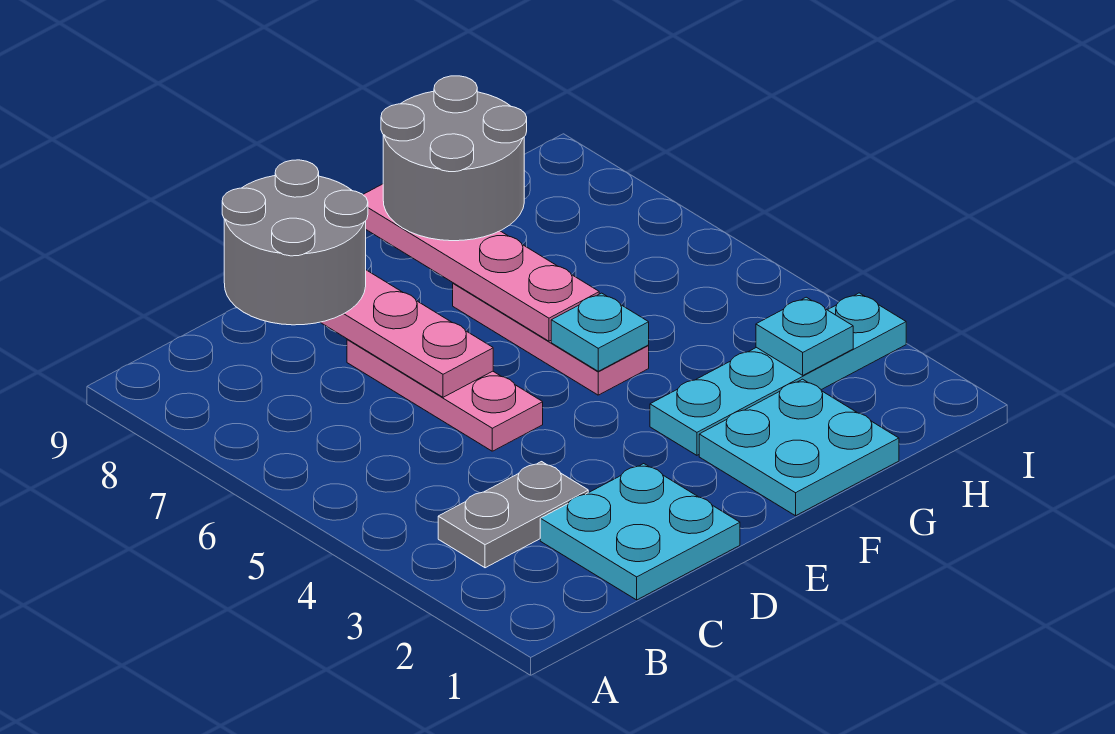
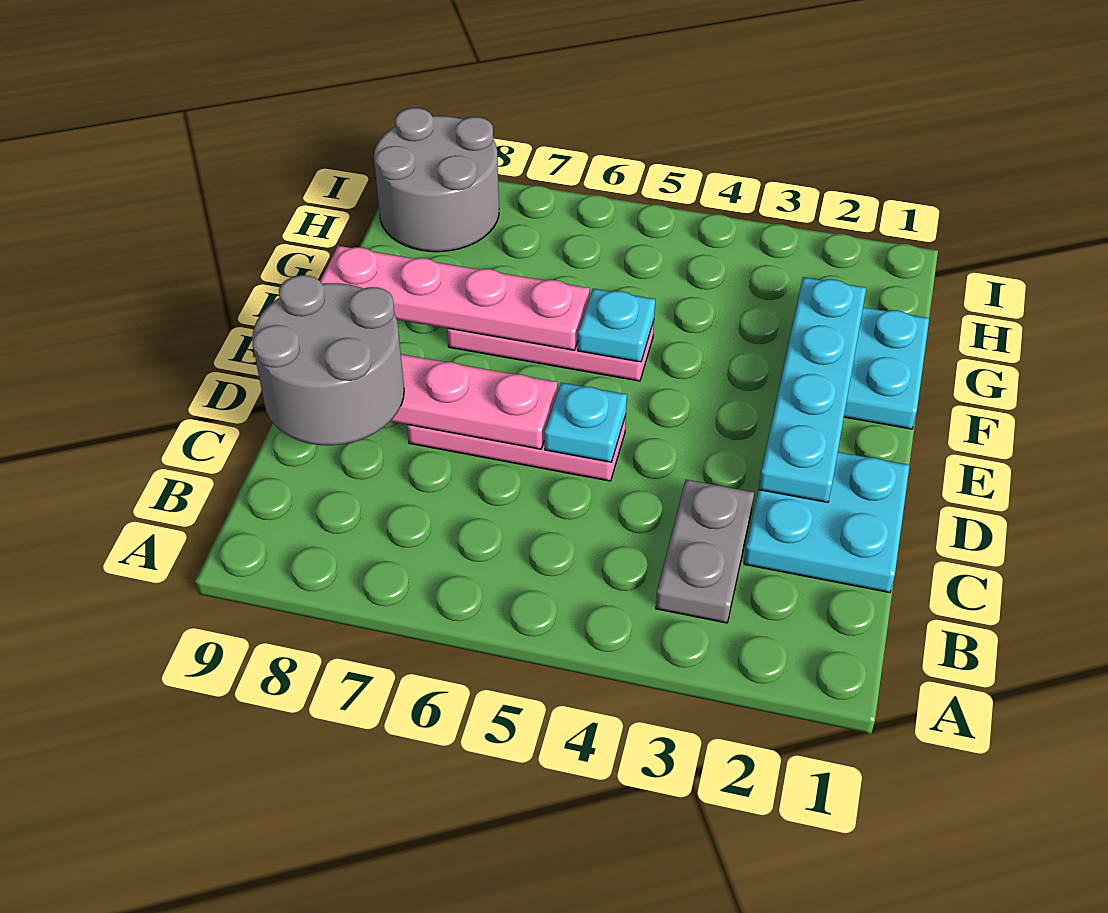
cyan 1x4 plate [650,293,906,455] -> cyan 1x4 plate moved to [759,277,866,502]
grey 2x2 round brick [381,76,527,241] -> grey 2x2 round brick moved to [374,108,499,252]
cyan 1x1 plate [756,297,853,375] -> cyan 1x1 plate moved to [544,383,627,462]

